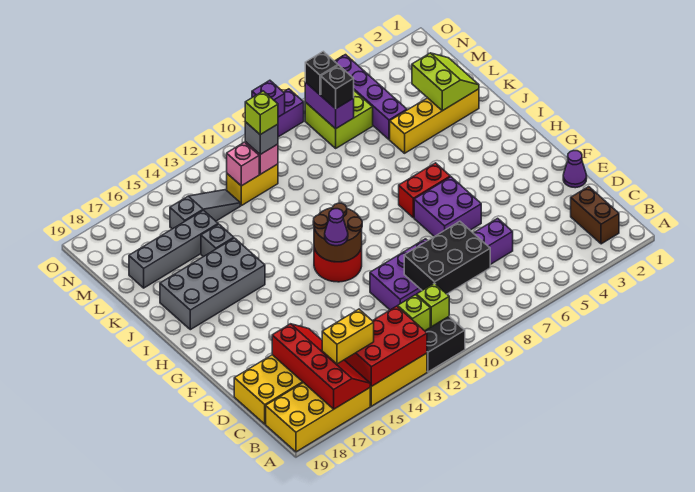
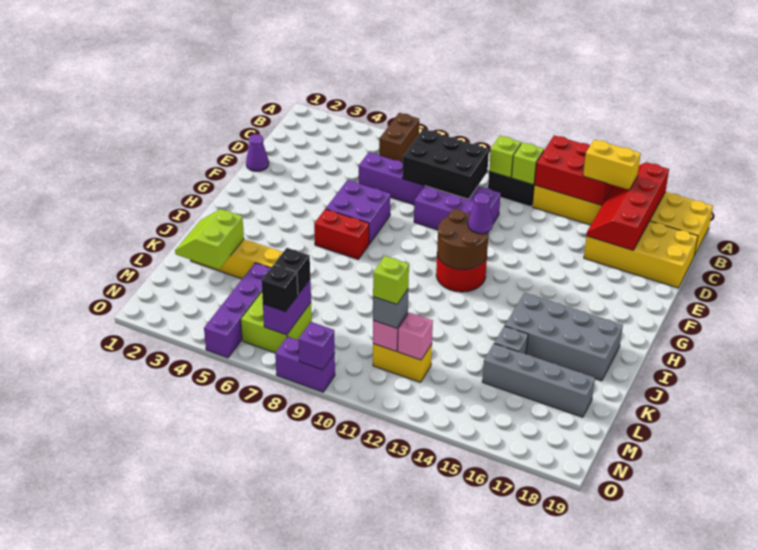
brown 1x2 brick [571,187,619,244] -> brown 1x2 brick moved to [379,113,419,162]
grey 1x3 slope [170,190,240,229] -> none

